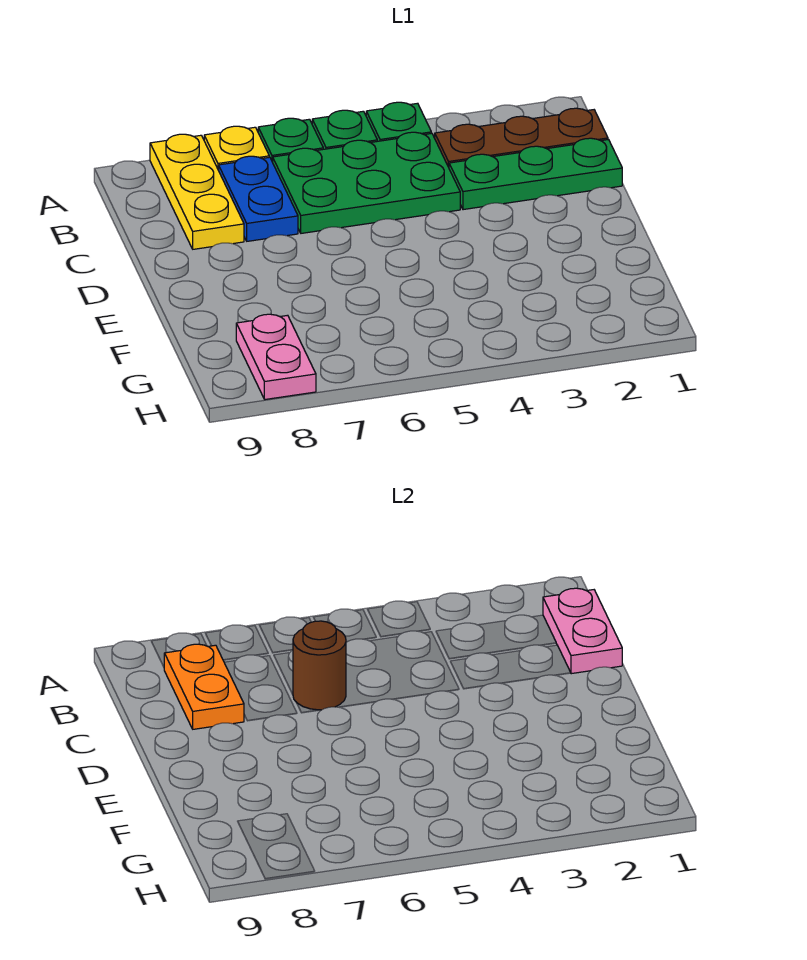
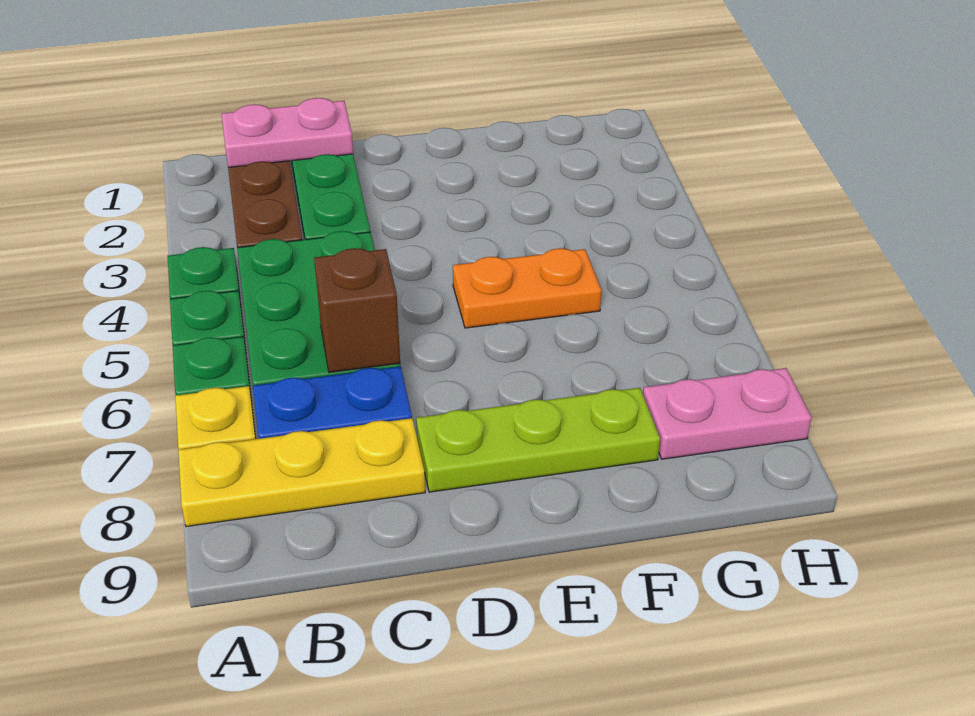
orange 1x2 plate [164,644,244,729] -> orange 1x2 plate moved to [453,248,601,328]
brown 1x1 round brick [293,621,346,710] -> brown 1x1 brick [314,248,400,373]
none -> lime 1x3 plate [416,388,660,492]

